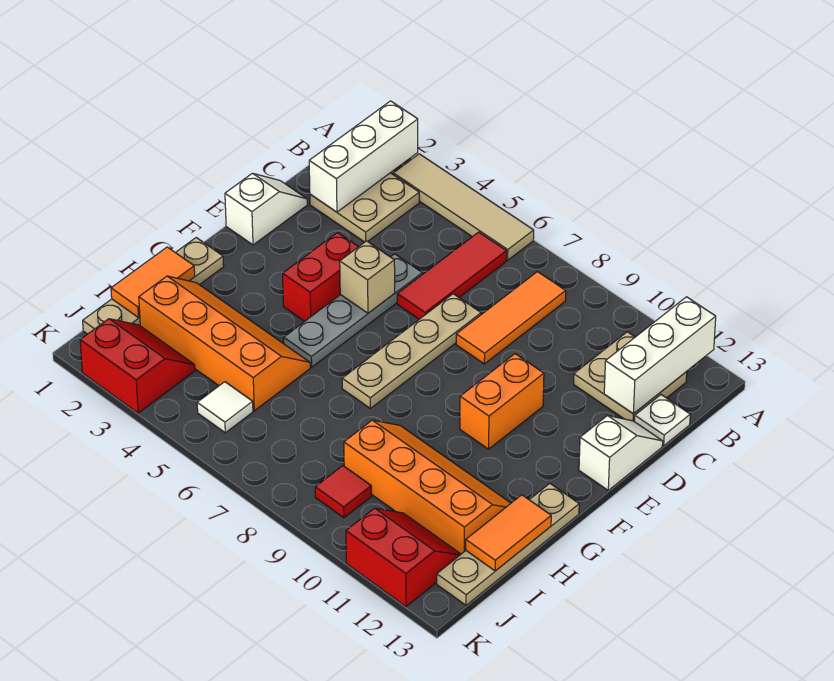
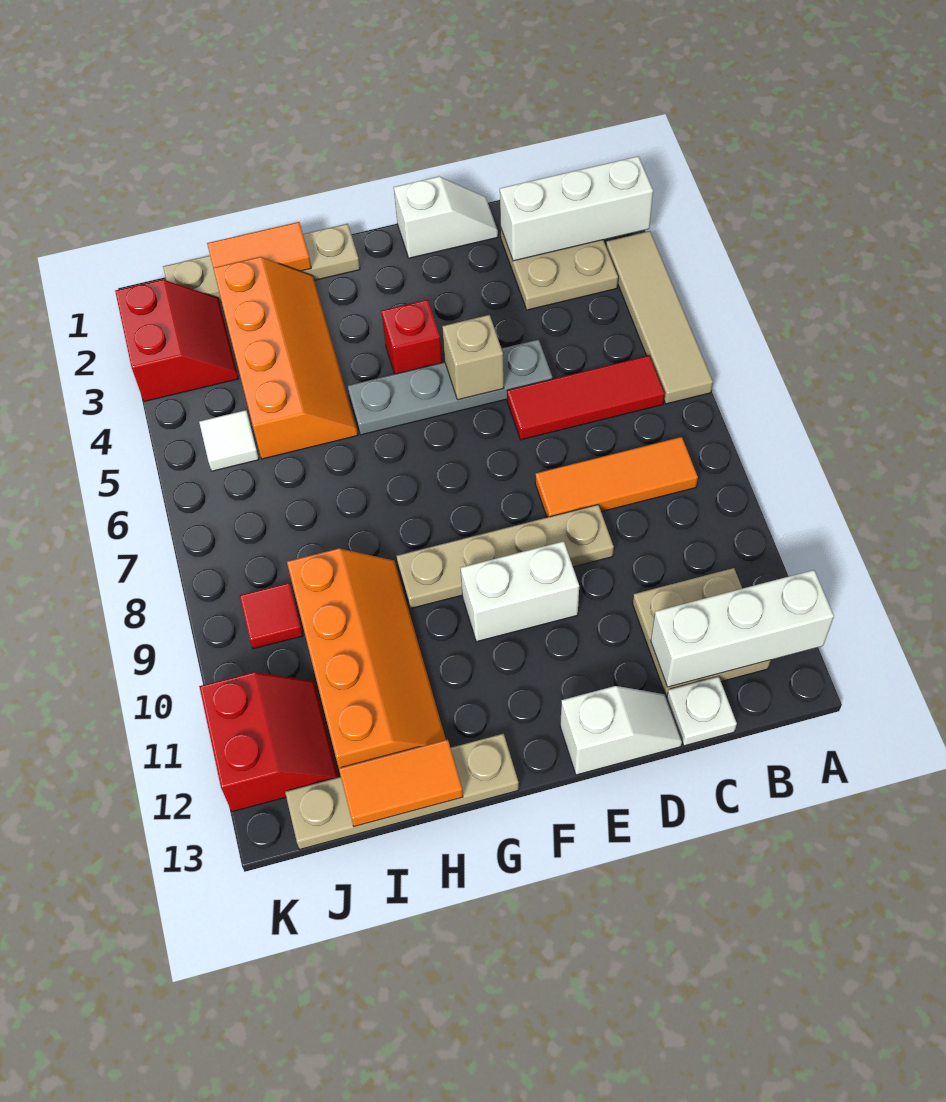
tan 1x4 plate [342,294,481,408] -> tan 1x4 plate moved to [397,505,614,608]
red 1x2 brick [283,232,358,321] -> red 1x1 brick [381,300,442,374]
orange 1x2 brick [460,354,544,449] -> white 1x2 brick [461,541,579,642]

